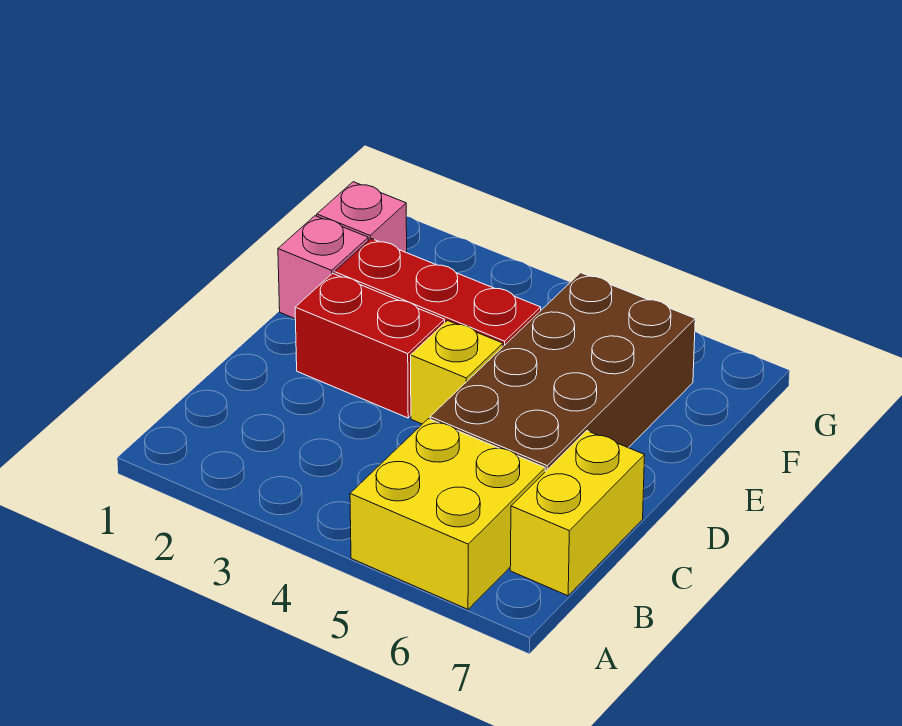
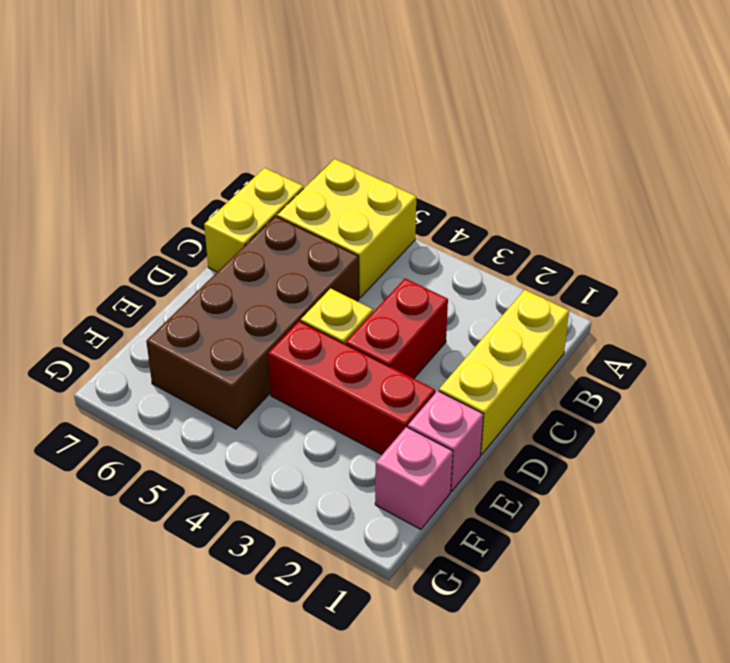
none -> yellow 1x3 brick [439,290,569,455]
red 1x2 brick [295,273,445,418] -> red 1x2 brick turned to [346,278,448,379]

